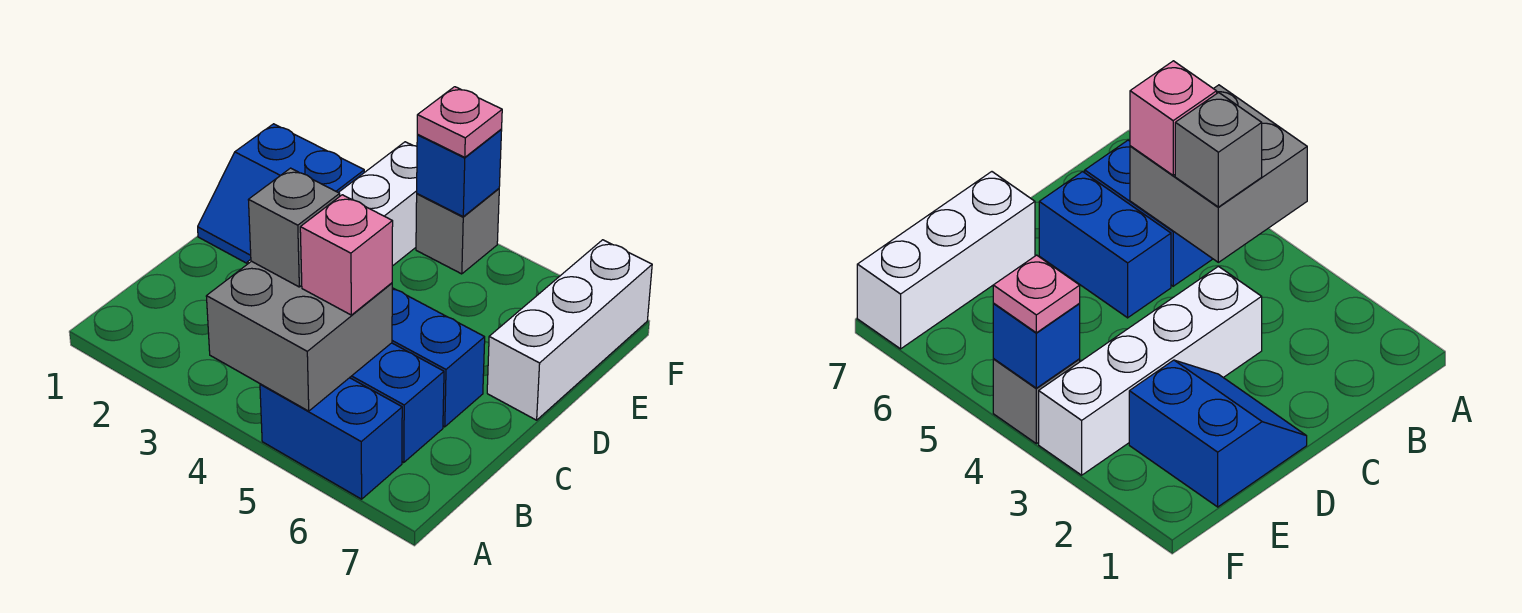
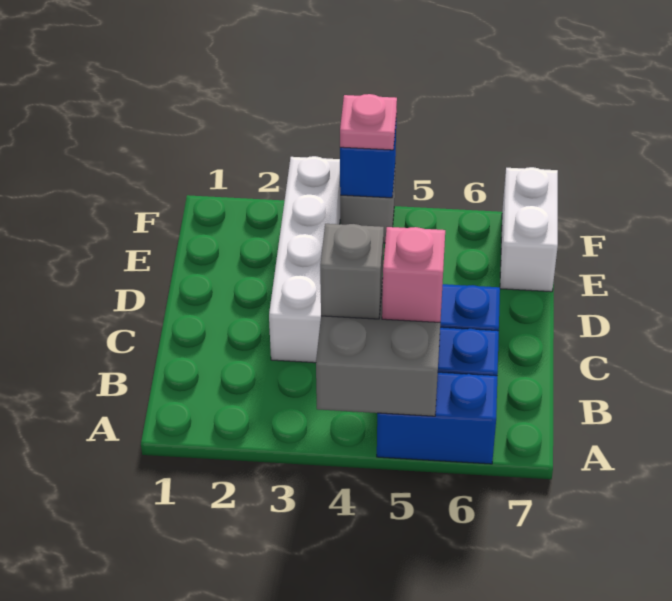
blue 2x2 slope [198,124,364,263] -> none
white 1x3 brick [487,240,652,420] -> white 1x2 brick [500,167,558,292]

